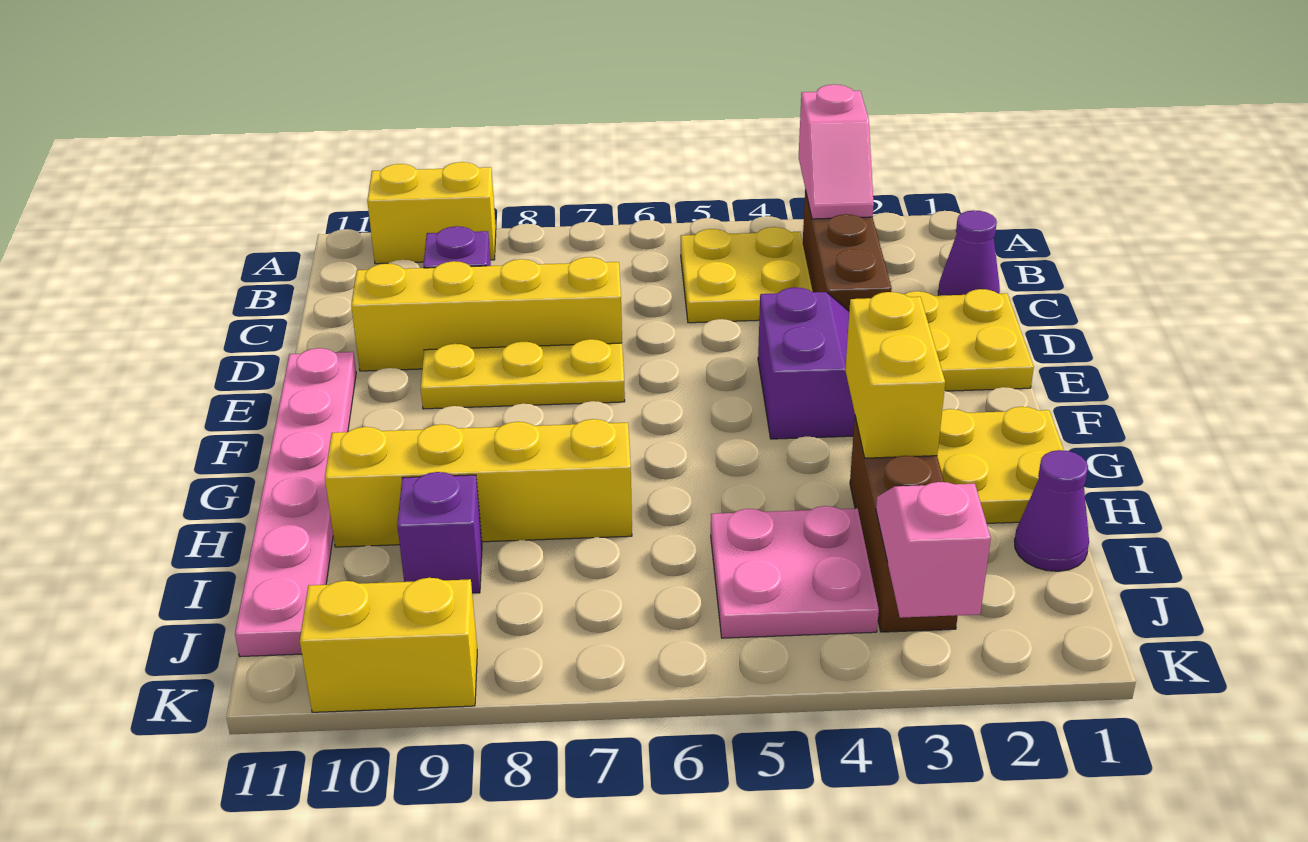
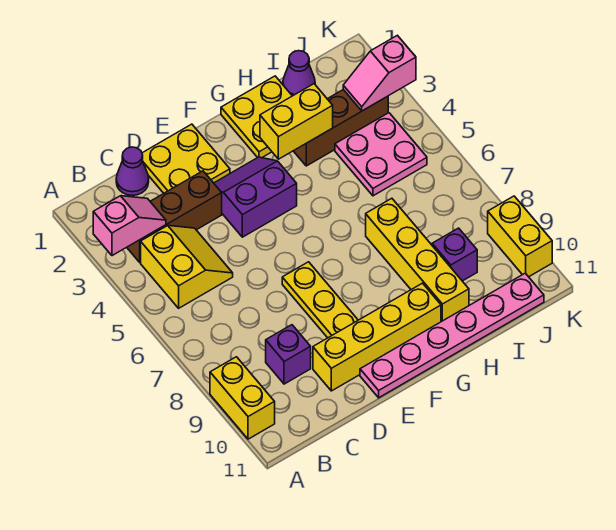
yellow 2x2 plate [681,227,813,323] -> yellow 2x2 slope [141,226,233,308]
yellow 1x4 brick [351,257,622,371] -> yellow 1x4 brick turned to [313,283,441,391]

